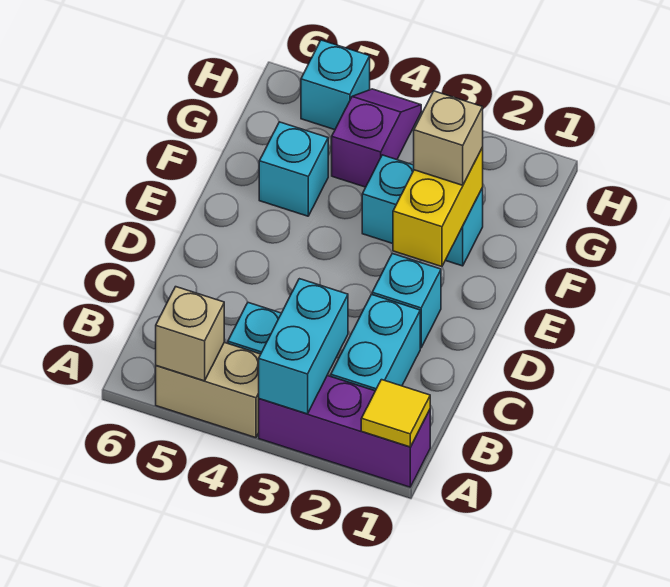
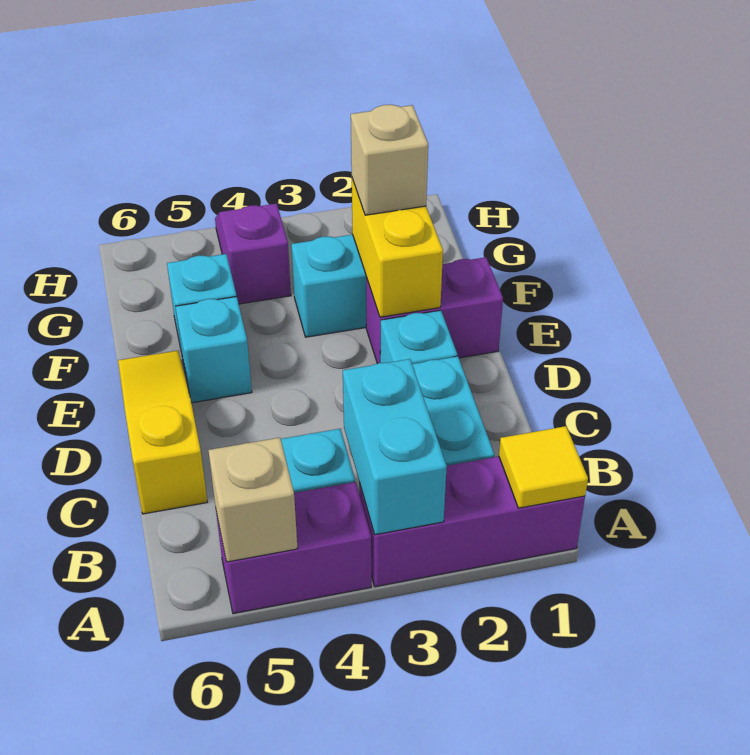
tan 1x2 brick [156,342,261,438] -> purple 1x2 brick [216,482,371,614]
none -> yellow 1x3 slope [118,351,207,514]
none -> purple 1x2 brick [366,257,503,364]
cyan 1x1 brick [301,40,370,130] -> cyan 1x1 brick moved to [175,297,252,403]

